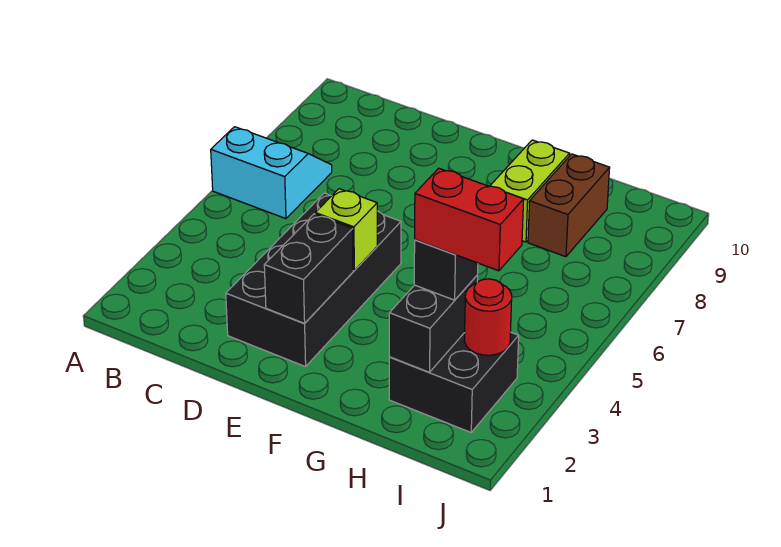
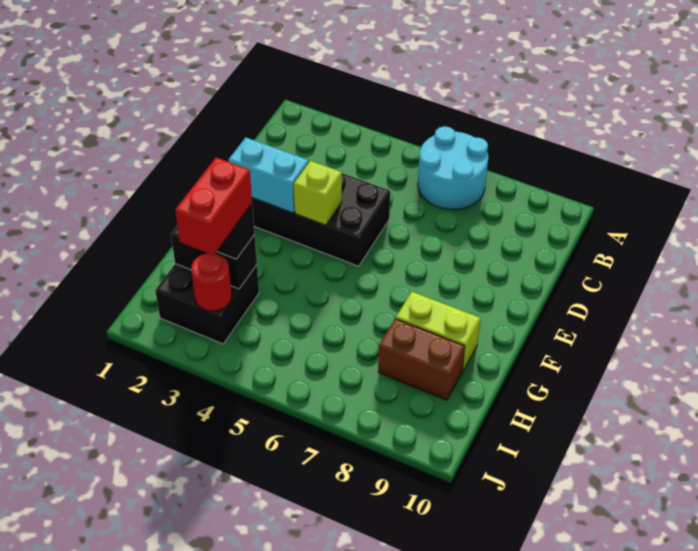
cyan 2x2 slope [211,127,332,219] -> cyan 2x2 round brick [418,126,488,210]
black 1x2 brick [264,214,353,324] -> cyan 1x2 brick [228,138,309,213]

